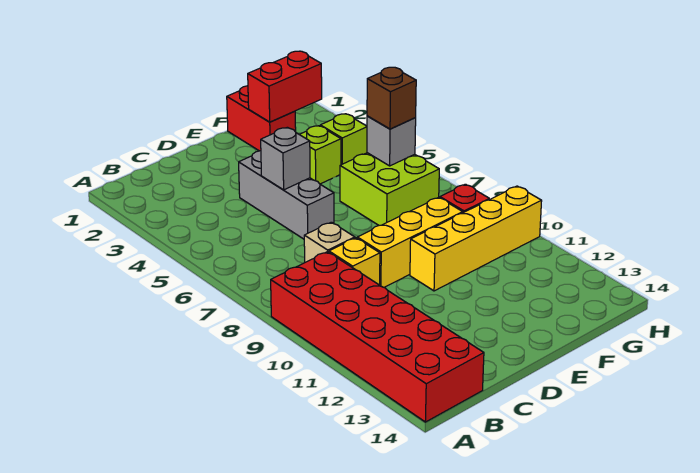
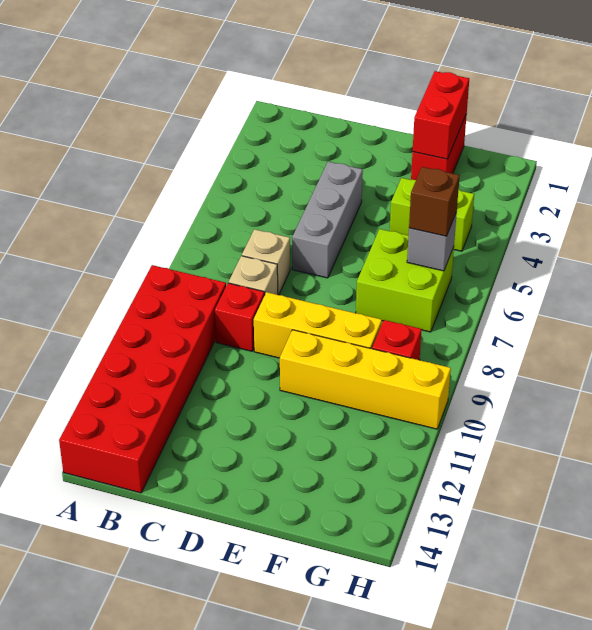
none -> tan 1x1 brick [242,229,290,295]
yellow 1x1 brick [329,238,380,285] -> red 1x1 brick [215,283,265,351]
grey 1x1 brick [261,127,310,190] -> none
red 1x2 brick [248,51,322,122] -> red 1x2 brick turned to [413,71,469,159]

